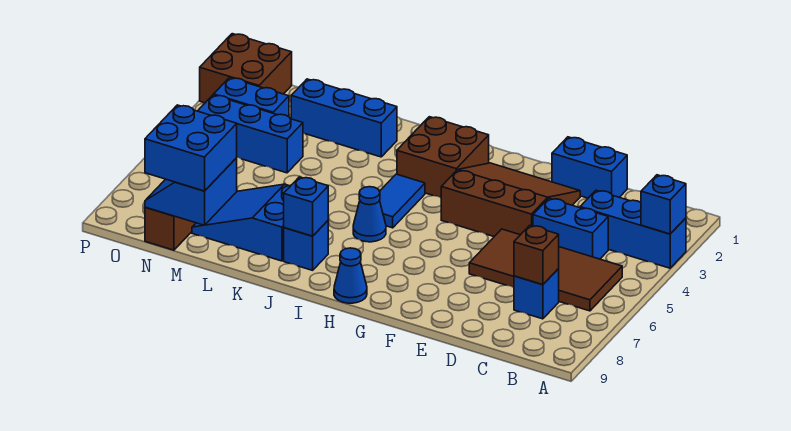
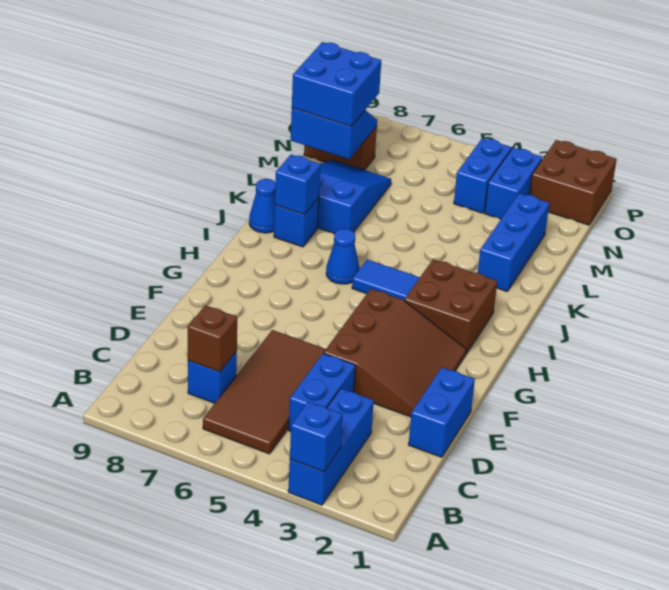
blue 1x1 cone [334,248,367,303] -> blue 1x1 cone moved to [249,179,275,233]
blue 1x3 brick [198,95,303,173] -> blue 1x2 brick [454,138,511,213]

